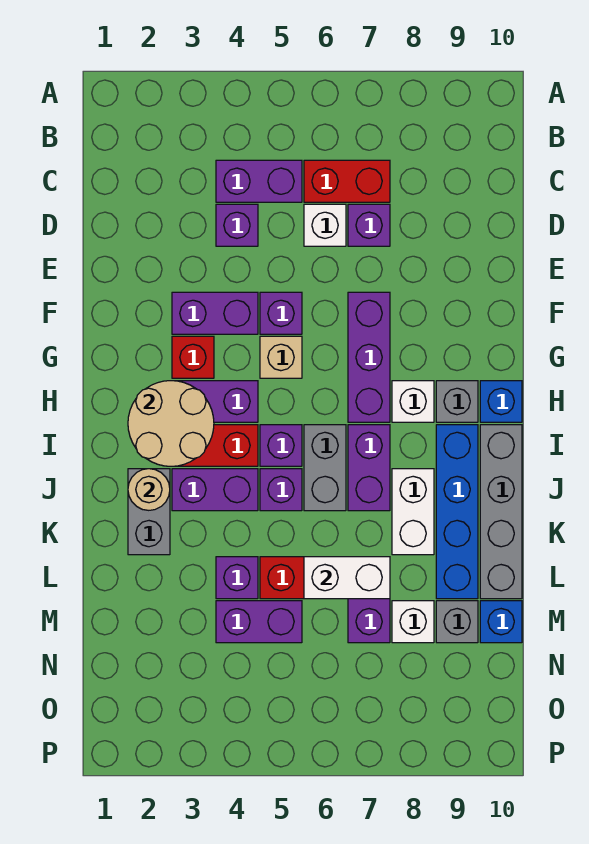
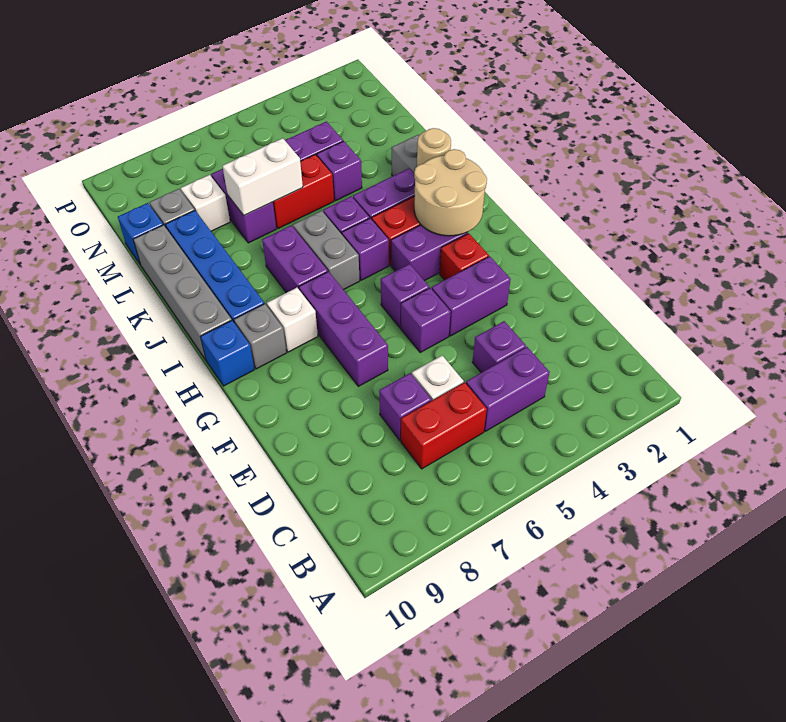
tan 1x1 brick [260,336,302,378] -> purple 1x1 brick [381,264,429,328]
white 1x2 brick [392,469,434,555] -> none

